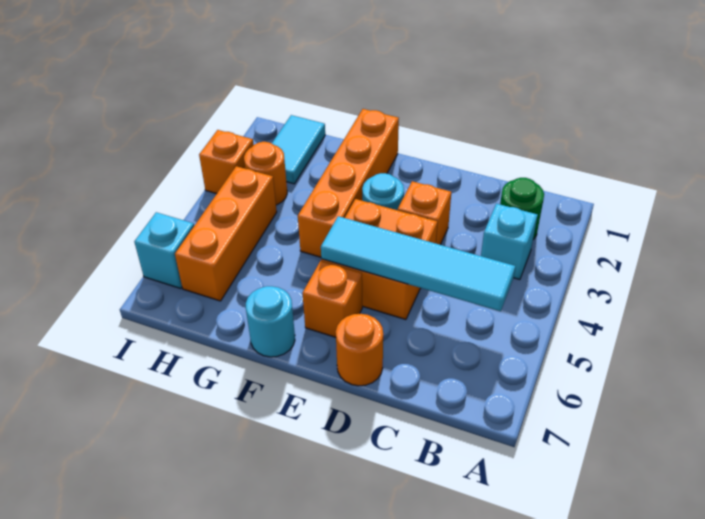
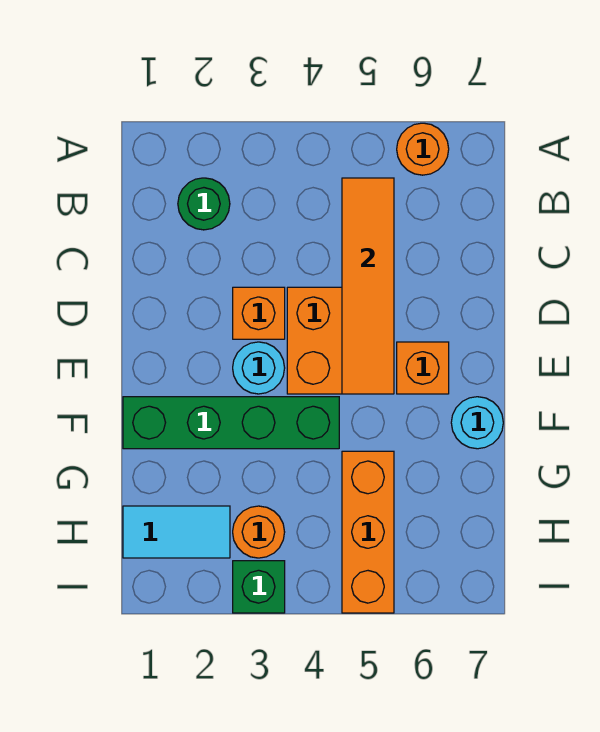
cyan 1x1 brick [481,204,537,280] -> none
cyan 1x4 tile [321,216,515,311] -> orange 1x4 tile [342,178,394,394]
orange 1x1 round brick [336,314,383,386] -> orange 1x1 round brick moved to [397,123,449,175]
orange 1x4 brick [298,109,399,257] -> green 1x4 brick [123,397,339,449]
orange 1x3 brick [175,166,277,301] -> orange 1x3 brick turned to [342,451,394,613]
orange 1x1 brick [199,130,253,194] -> green 1x1 brick [233,561,285,613]
cyan 1x1 brick [134,212,194,288] -> none

